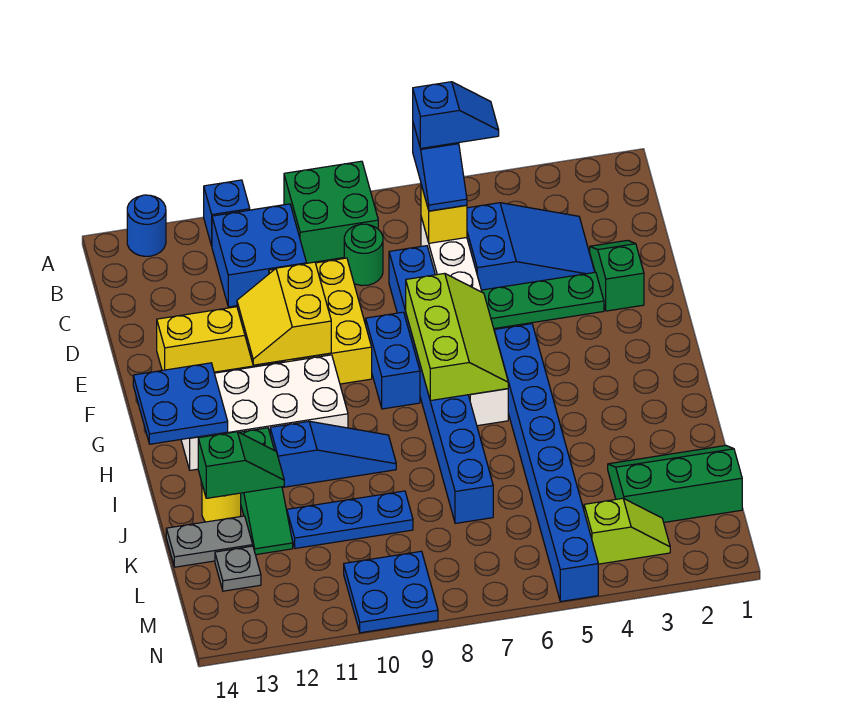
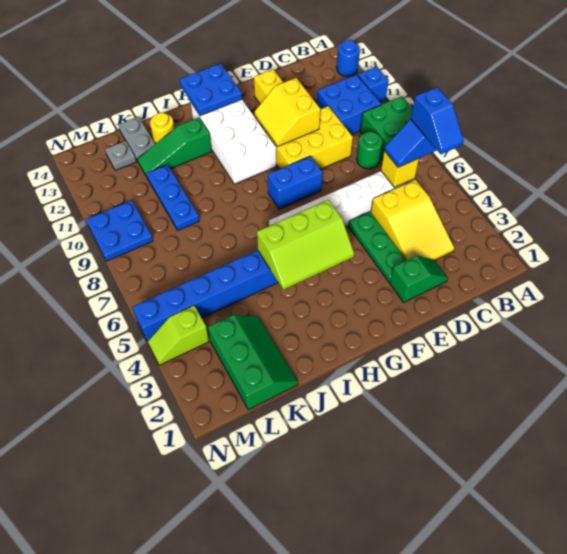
blue 2x3 slope [467,203,595,290] -> yellow 2x3 slope [371,180,454,261]
blue 1x8 brick [389,246,493,524] -> none
yellow 2x2 slope [237,262,331,365] -> yellow 2x2 slope turned to [255,78,320,147]
lime 2x3 slope [406,273,508,401] -> lime 2x3 slope moved to [257,200,354,290]
blue 1x3 slope [270,421,396,488] -> none
green 1x2 slope [198,432,284,498] -> none
lime 1x2 slope [584,498,670,564] -> lime 1x2 slope turned to [148,306,209,365]

